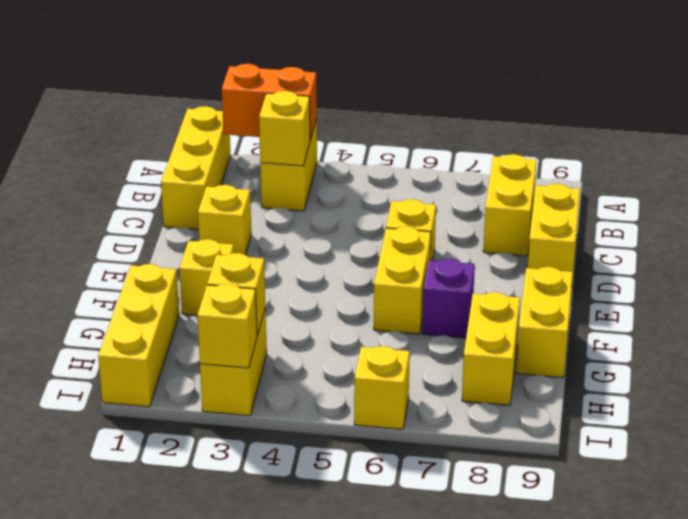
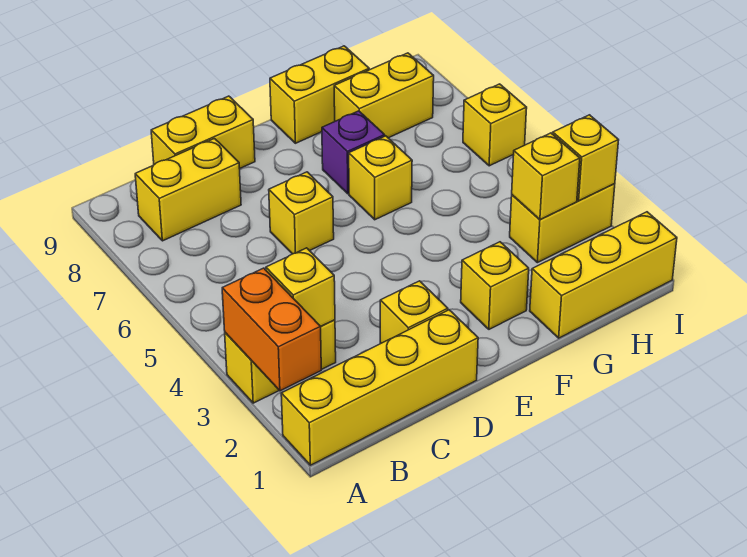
yellow 1x3 brick [161,106,231,229] -> yellow 1x4 brick [281,310,478,465]
yellow 1x2 brick [374,227,431,334] -> yellow 1x1 brick [349,136,412,220]

